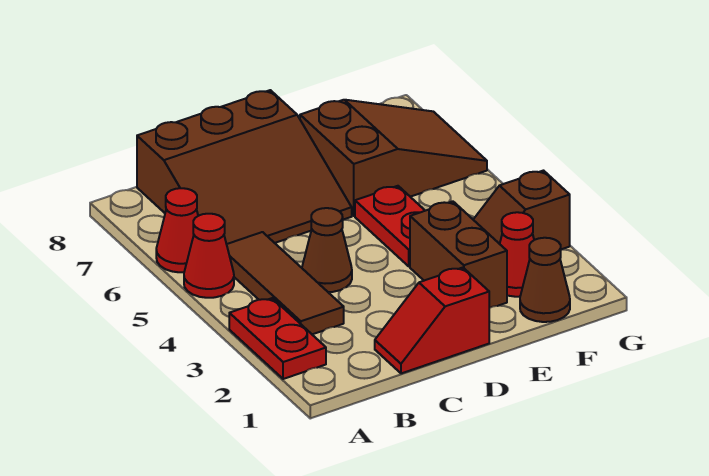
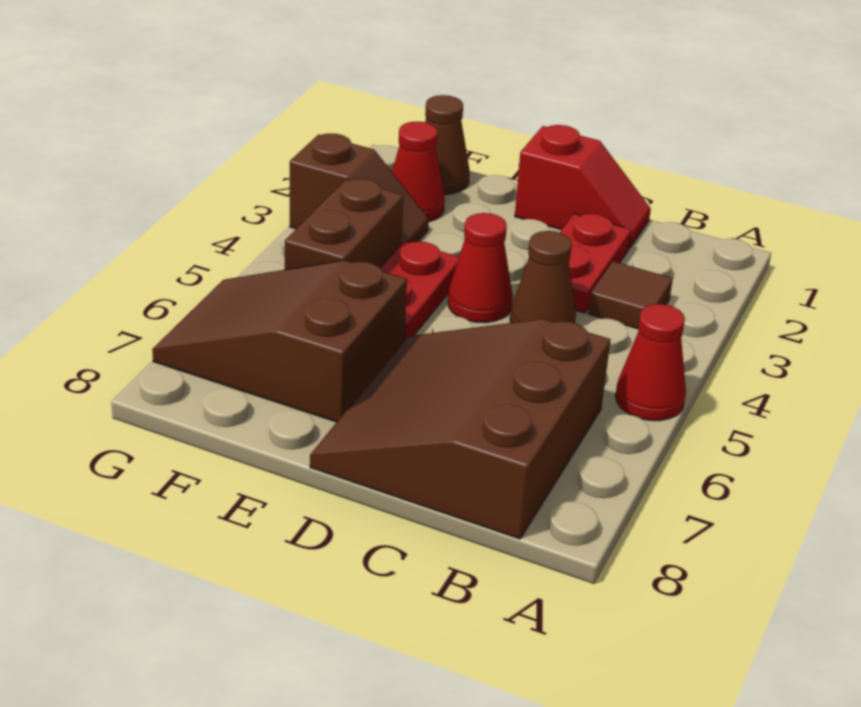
red 1x2 plate [229,298,326,379] -> red 1x2 plate moved to [560,213,631,313]
red 1x1 cone [156,188,198,272] -> red 1x1 cone moved to [448,213,513,323]
brown 1x3 tile [227,232,344,334] -> brown 1x1 tile [588,261,673,329]
brown 3x3 slope [137,90,352,244] -> brown 3x3 slope turned to [310,319,611,539]
brown 1x2 brick [410,201,507,308] -> brown 1x2 brick moved to [285,179,404,270]

